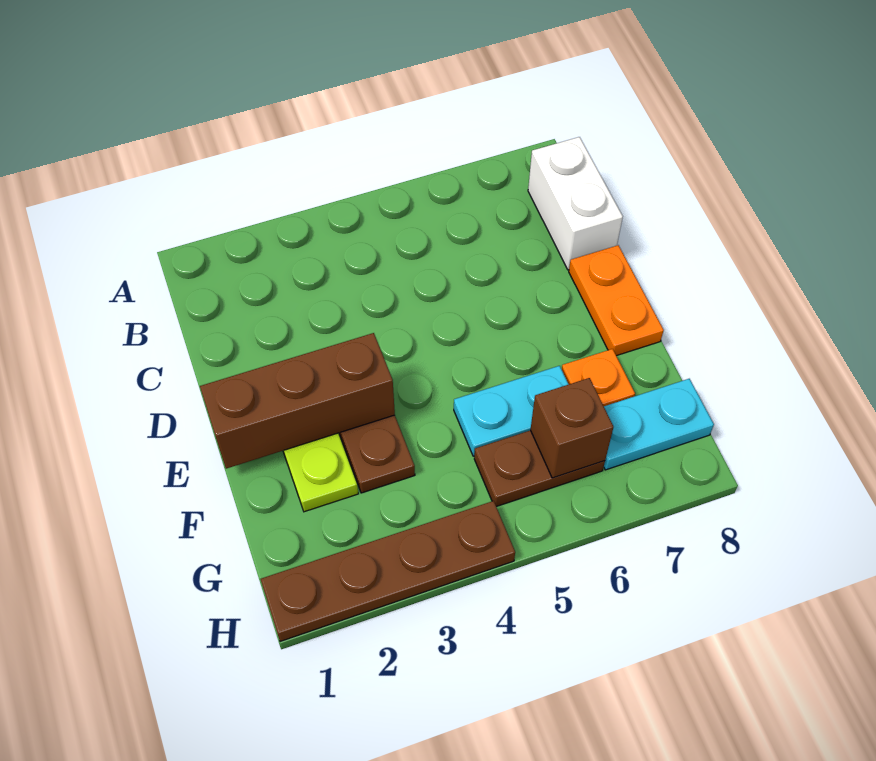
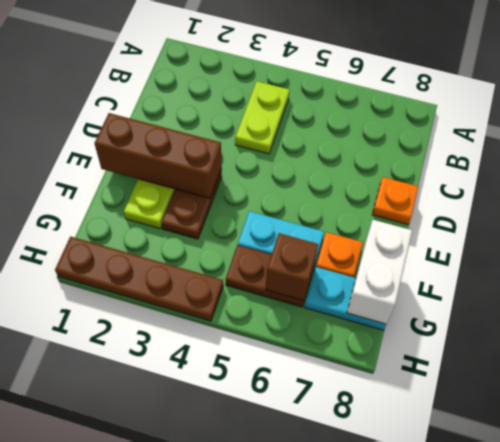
none -> lime 1x2 plate [235,81,289,154]
white 1x2 brick [528,137,623,270] -> white 1x2 brick moved to [347,220,412,324]
orange 1x2 plate [569,245,664,356] -> orange 1x1 plate [372,177,418,224]

